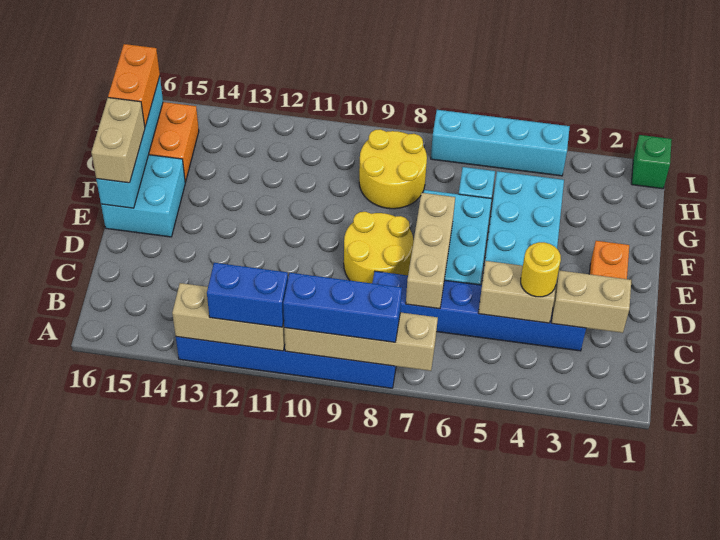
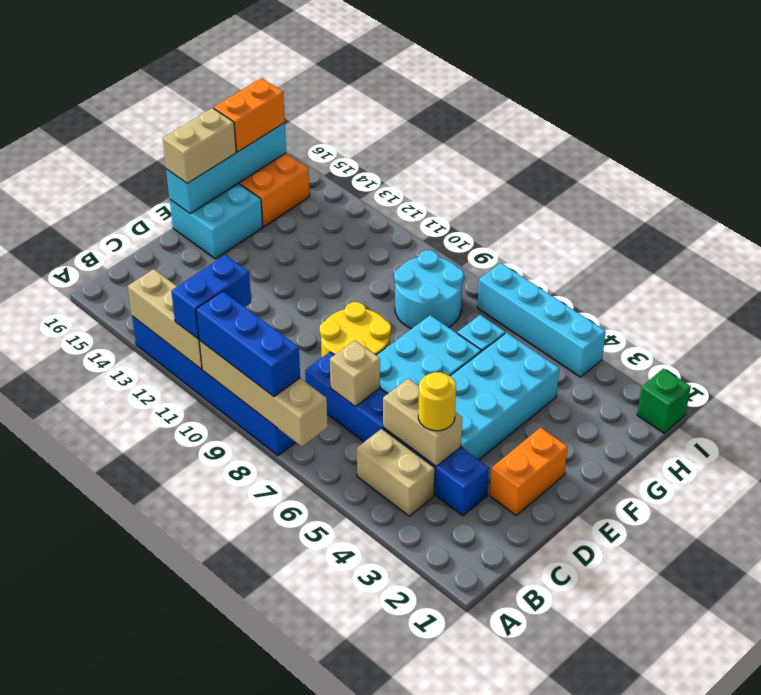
blue 1x2 brick [207,263,288,327] -> blue 1x2 brick turned to [171,255,251,339]
tan 1x2 brick [551,270,632,333] -> tan 1x2 brick moved to [357,429,435,516]
tan 1x3 brick [406,193,455,309] -> tan 1x1 brick [330,341,380,406]
yellow 2x2 round brick [359,129,427,209] -> cyan 2x2 round brick [394,250,464,329]

